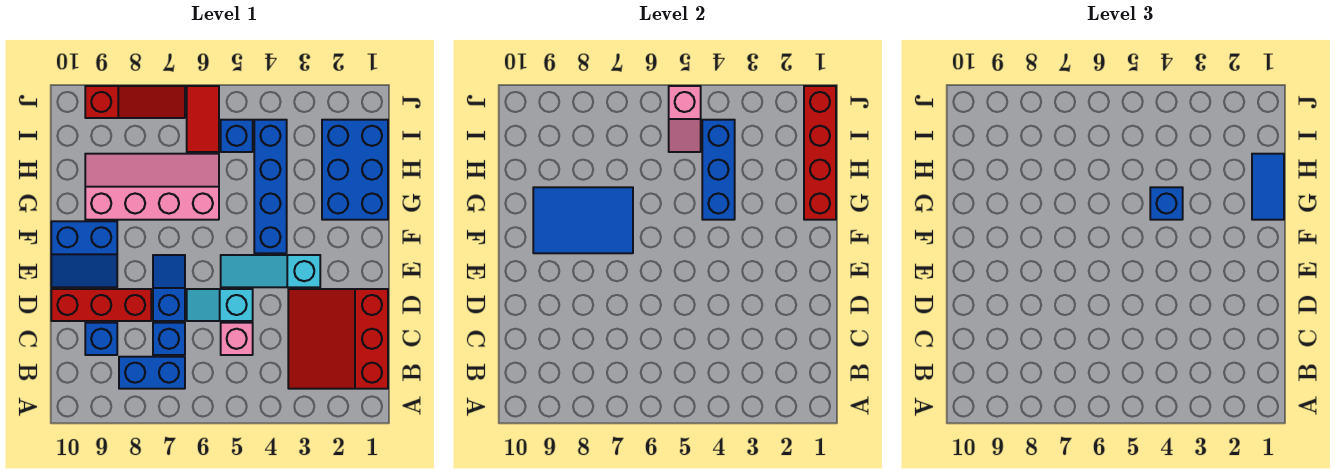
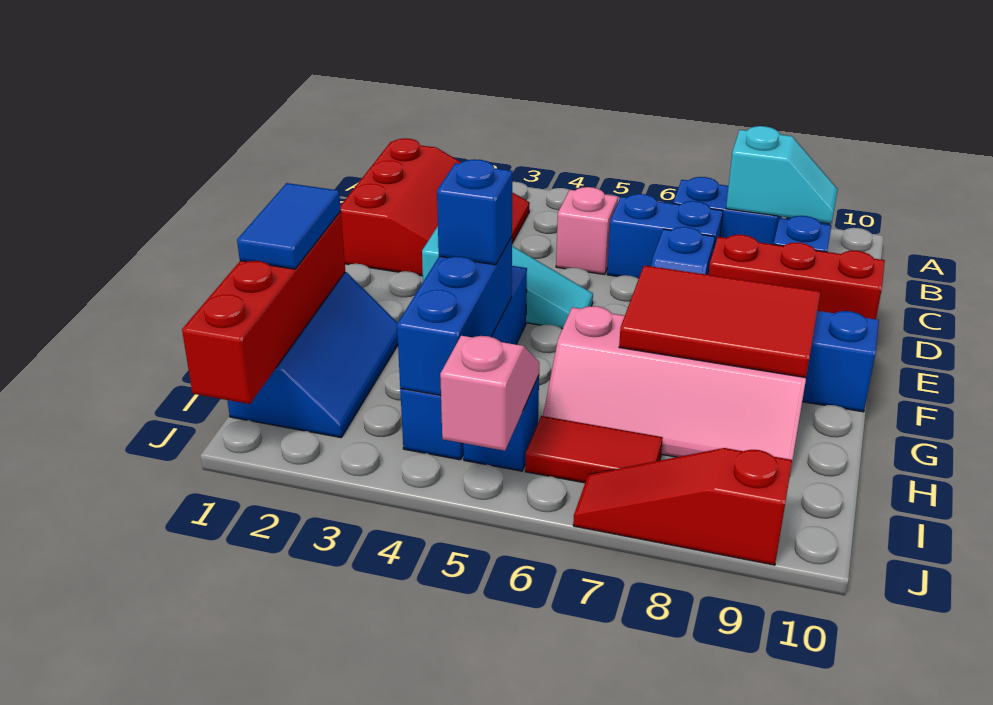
blue 1x1 brick [153,323,185,355] -> blue 1x2 brick [607,194,723,279]
cyan 1x2 slope [187,289,253,321] -> cyan 1x2 slope moved to [726,126,838,223]
blue 2x3 tile [533,187,633,253] -> red 2x3 tile [619,265,820,378]
blue 2x3 brick [322,120,388,220] -> blue 2x3 slope [227,272,398,438]
red 1x2 tile [187,86,219,152] -> red 1x2 tile turned to [525,416,663,483]

